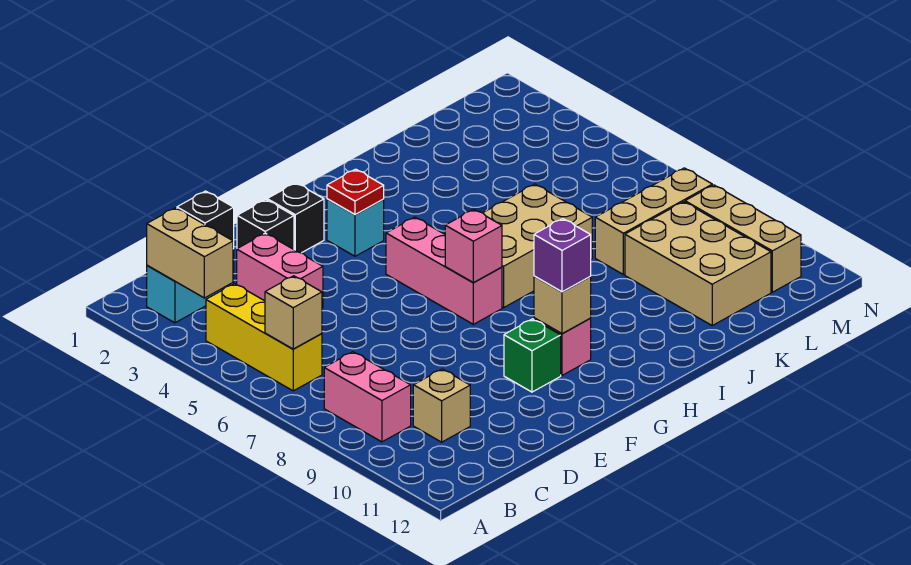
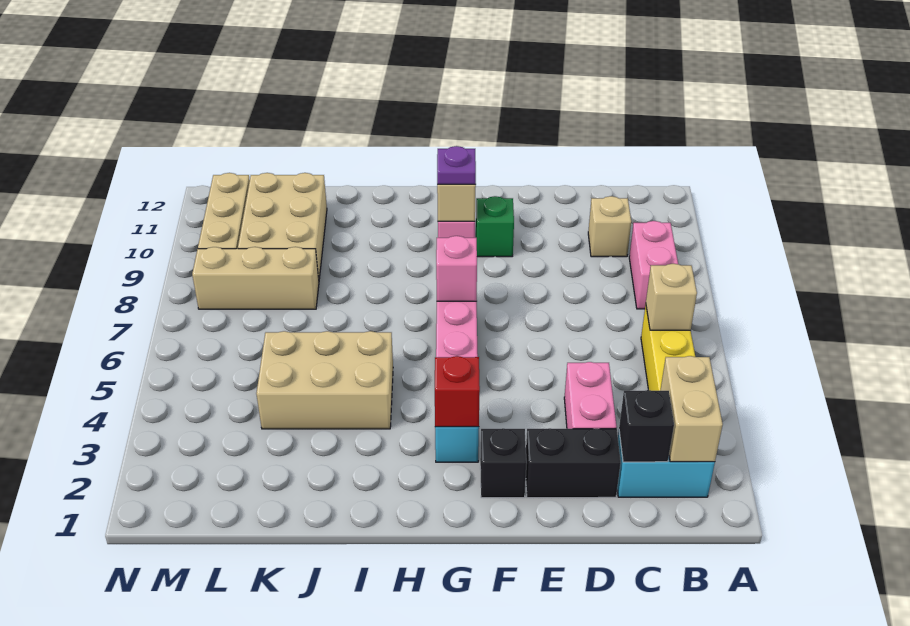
black 1x1 brick [237,200,294,249] -> black 1x2 brick [526,428,621,498]
red 1x1 plate [327,169,384,215] -> red 1x1 brick [435,356,480,427]
purple 1x1 brick [534,219,591,292] -> purple 1x1 plate [437,146,476,184]
tan 2x3 brick [483,184,592,308] -> tan 2x3 brick moved to [256,331,393,429]

